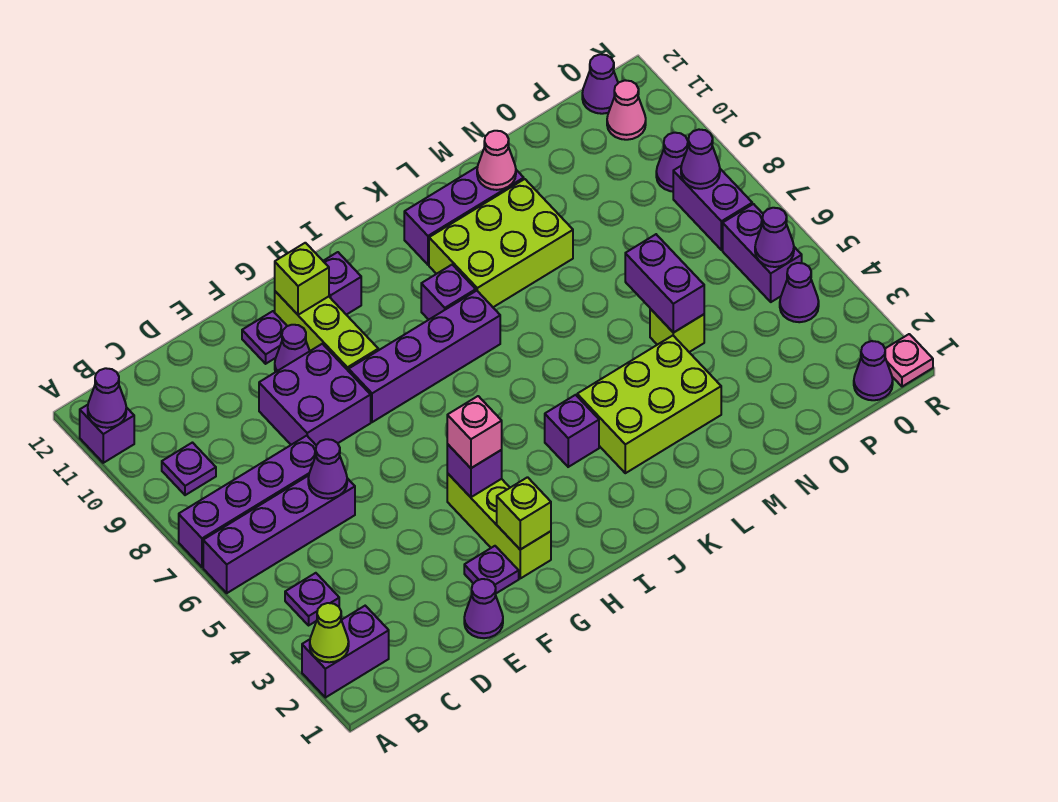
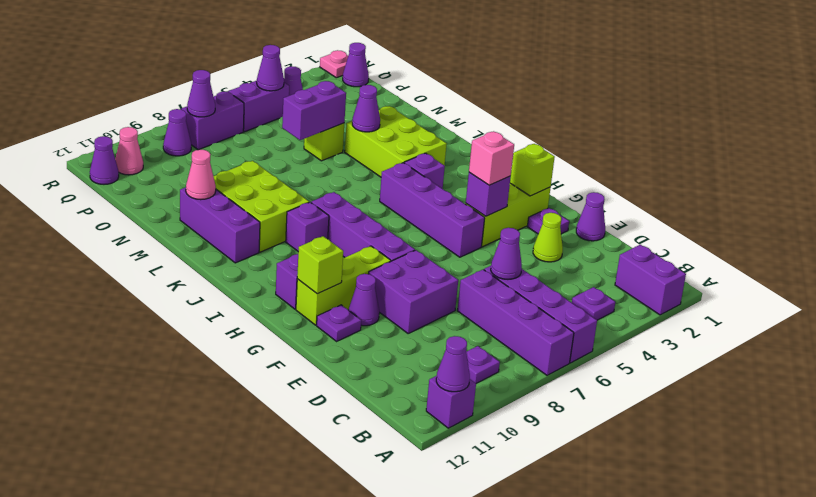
lime 1x1 cone [310,603,349,662] -> lime 1x1 cone moved to [533,213,563,262]
none -> purple 1x4 brick [380,163,485,257]
none -> purple 1x1 cone [352,85,380,132]

